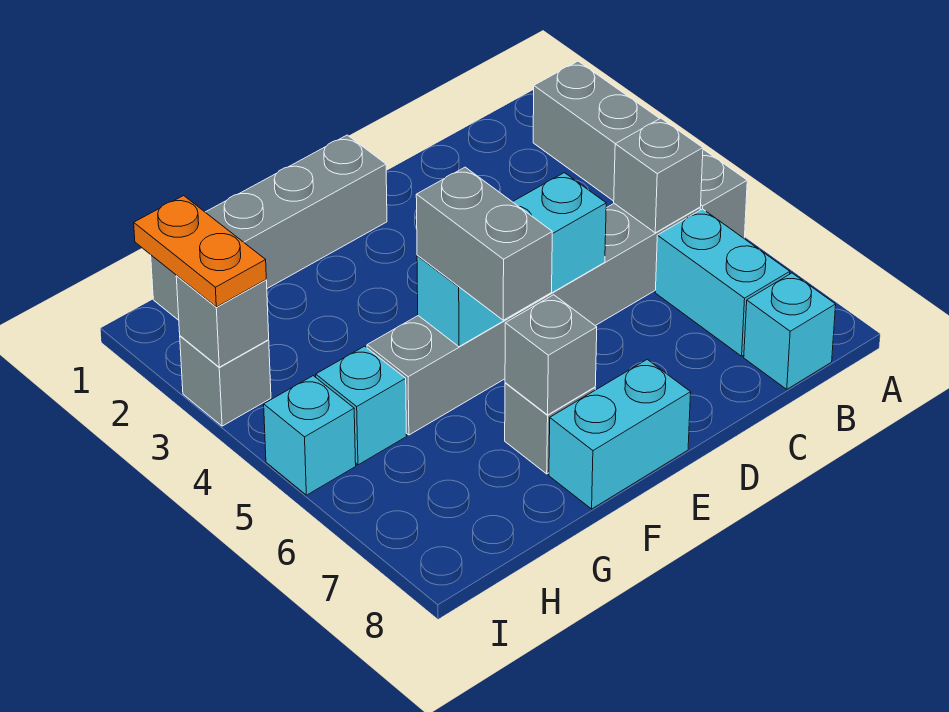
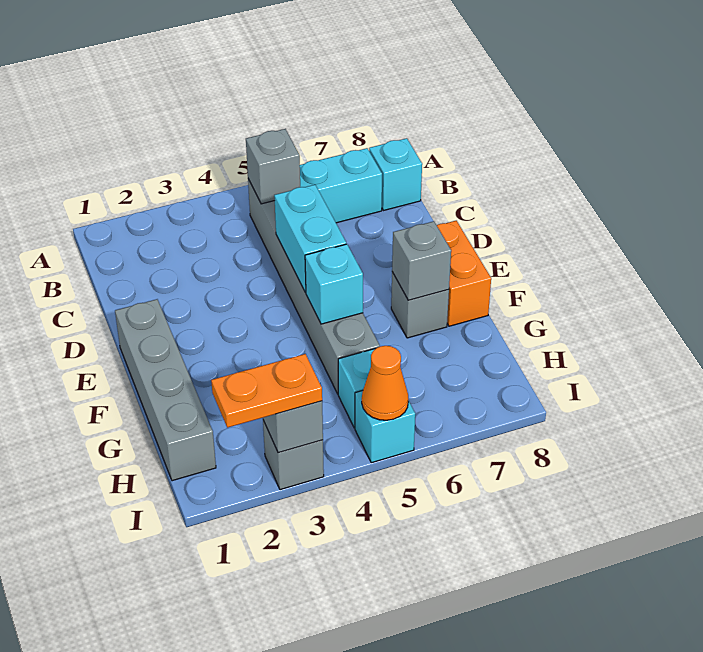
grey 1x4 brick [533,61,747,238] -> none
cyan 1x2 brick [549,359,691,509] -> orange 1x2 brick [437,221,491,326]
grey 1x2 brick [416,167,552,320] -> none
none -> orange 1x1 cone [362,346,408,420]

